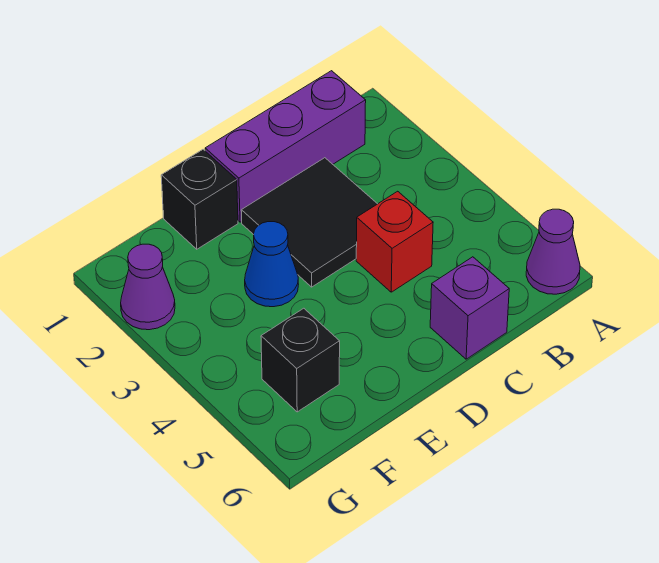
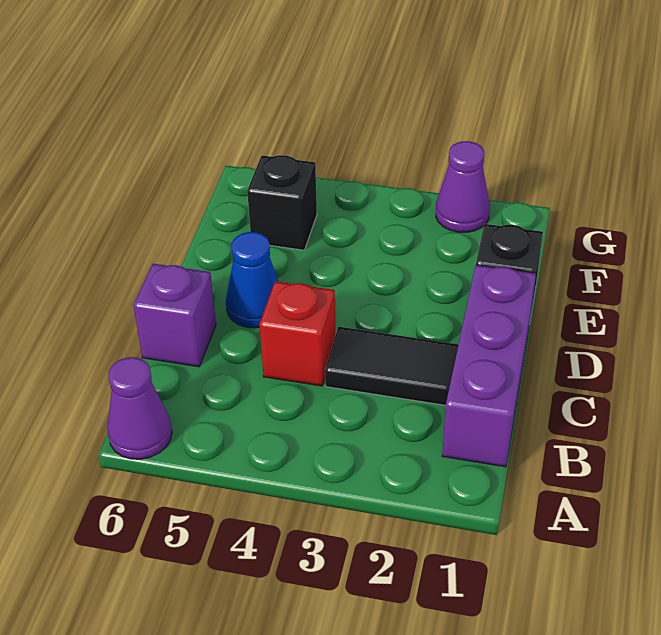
black 2x2 tile [241,158,377,287] -> black 1x2 tile [325,327,458,405]
blue 1x1 cone [245,222,299,307] -> blue 1x1 cone moved to [226,232,278,328]

